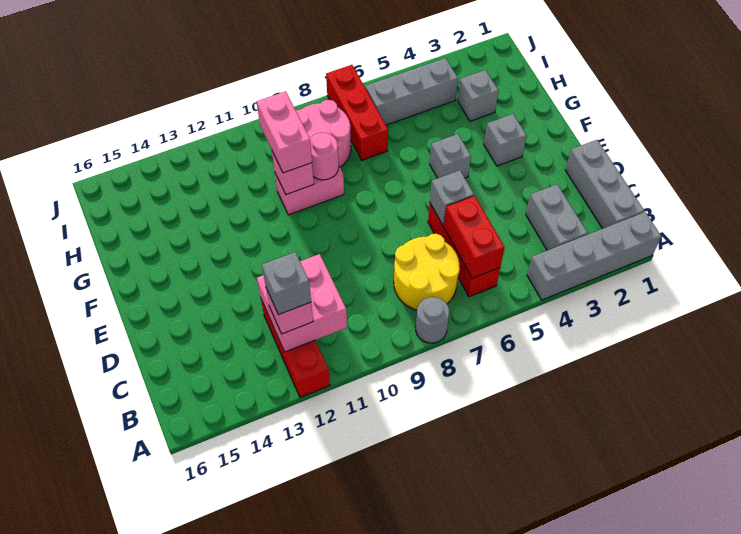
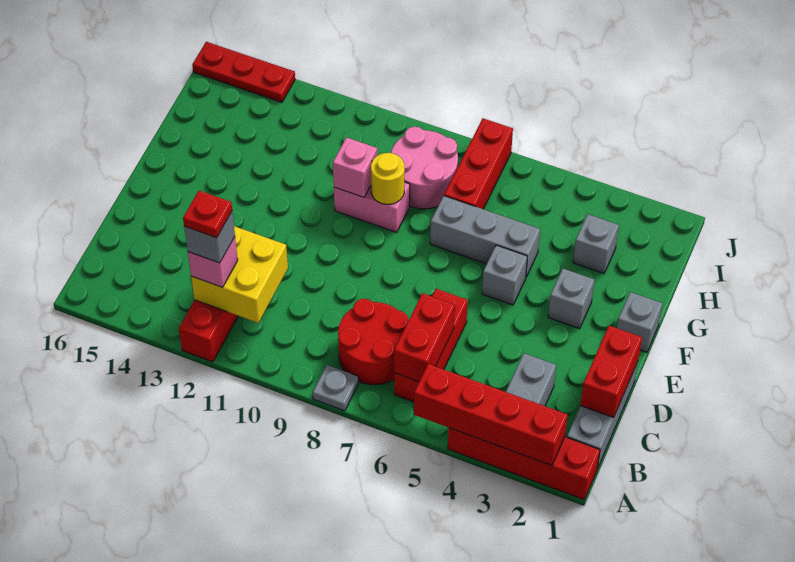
grey 1x4 brick [527,212,661,300] -> red 1x4 brick [448,428,600,500]
none -> red 1x4 brick [414,364,567,466]
grey 1x1 round brick [416,297,449,343] -> grey 1x1 plate [313,365,359,411]
yellow 2x2 round brick [394,234,460,310] -> red 2x2 round brick [338,299,409,385]
pink 2x2 brick [257,254,347,352] -> yellow 2x2 brick [191,226,288,323]
none -> red 1x1 plate [183,191,232,238]
none -> red 1x2 brick [580,326,642,418]
grey 1x1 brick [430,170,474,226] -> grey 1x1 brick moved to [617,292,662,352]
pink 1x1 round brick [310,133,339,180] -> yellow 1x1 round brick [371,153,405,204]
pink 1x2 brick [257,91,312,173] -> none
grey 1x3 brick [365,58,458,125] -> grey 1x3 brick moved to [430,196,540,277]
none -> red 1x3 plate [192,42,295,102]

